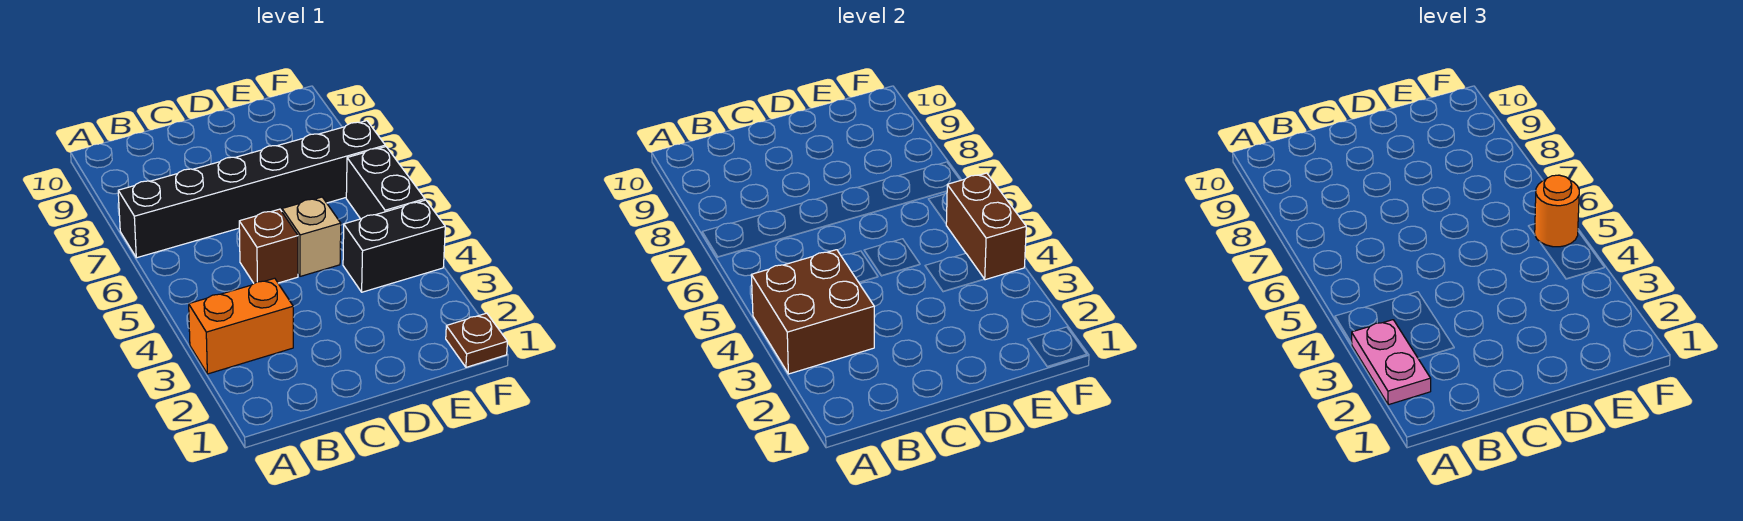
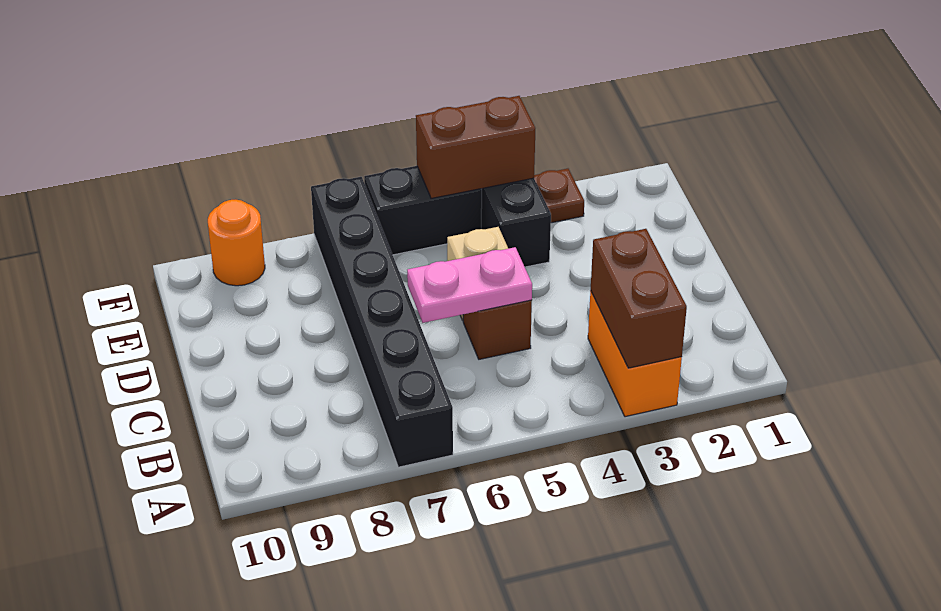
pink 1x2 plate [1352,320,1431,405] -> pink 1x2 plate moved to [407,247,532,323]
brown 2x2 brick [751,250,874,374] -> brown 1x2 brick [591,229,687,368]
brown 1x1 plate [446,313,508,367] -> brown 1x1 plate moved to [534,169,584,223]
orange 1x1 round brick [1535,175,1579,247] -> orange 1x1 round brick moved to [208,200,265,286]

